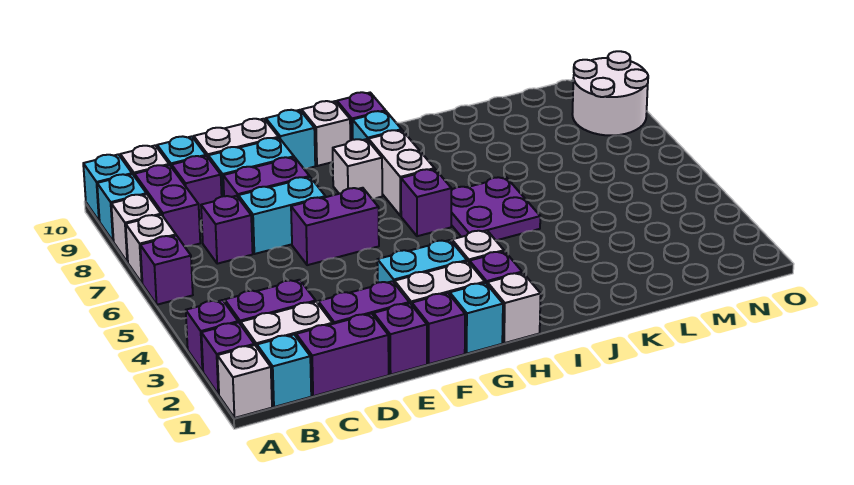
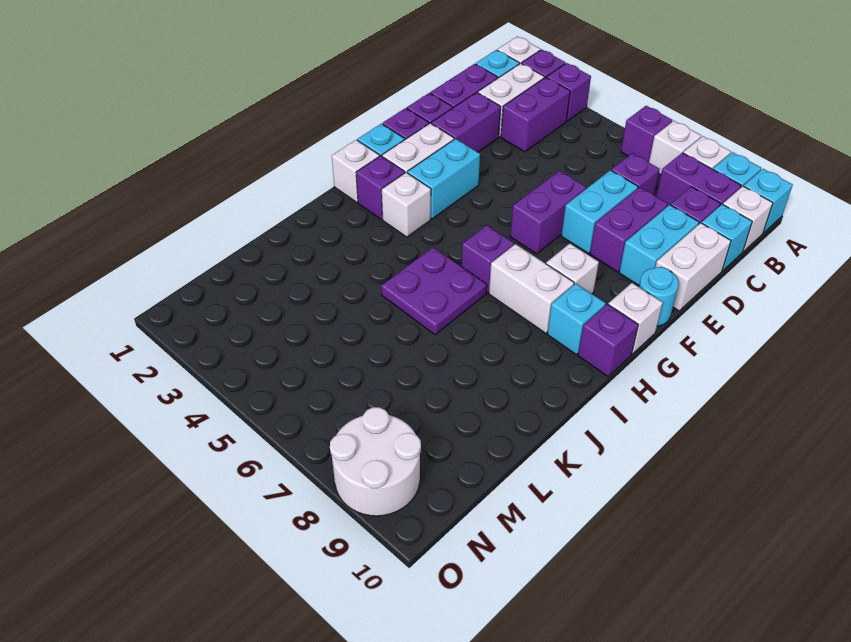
cyan 1x1 brick [266,110,315,168] -> cyan 1x1 round brick [639,267,679,326]

